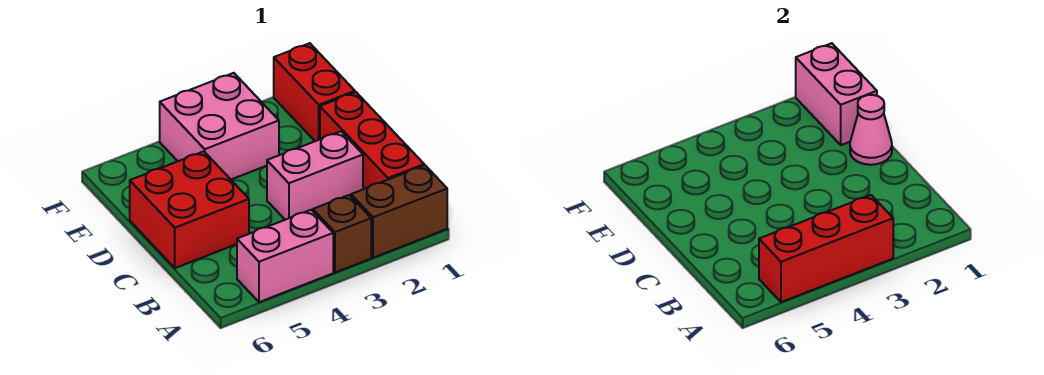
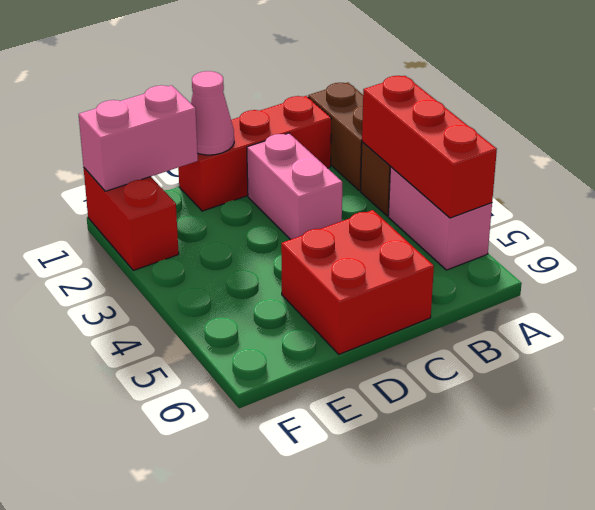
red 1x2 brick [274,43,355,141] -> red 1x2 brick turned to [84,168,179,270]
pink 2x2 brick [160,73,279,179] -> none

